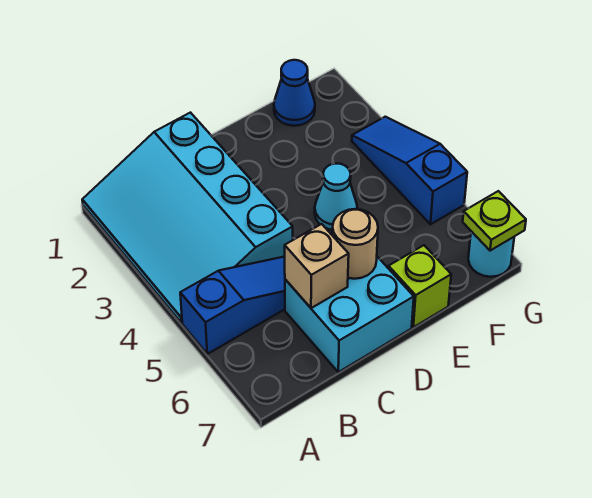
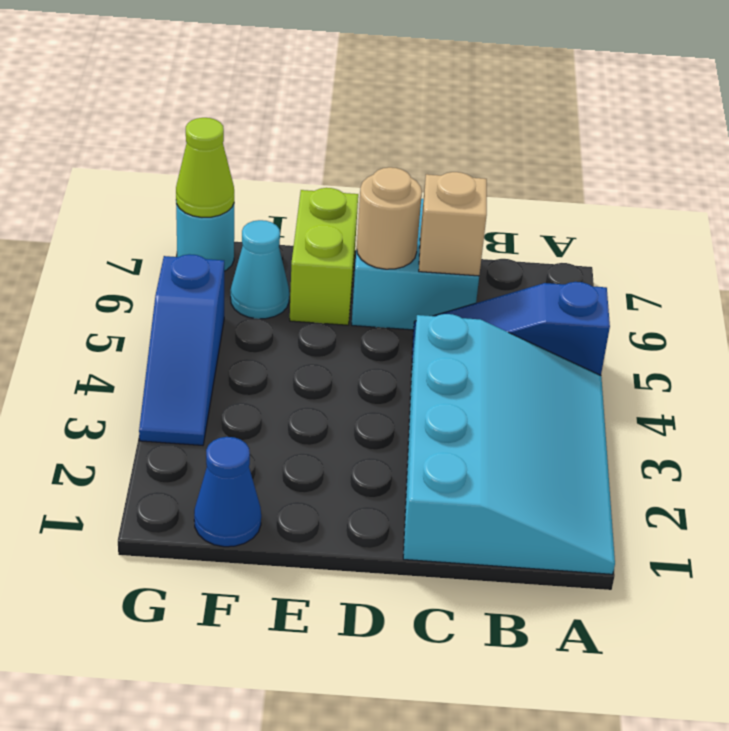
cyan 1x1 cone [315,164,358,230] -> cyan 1x1 cone moved to [231,220,289,319]
lime 1x1 brick [388,245,451,327] -> lime 1x2 brick [290,188,358,325]
lime 1x1 plate [463,191,526,251] -> lime 1x1 cone [176,118,234,217]

